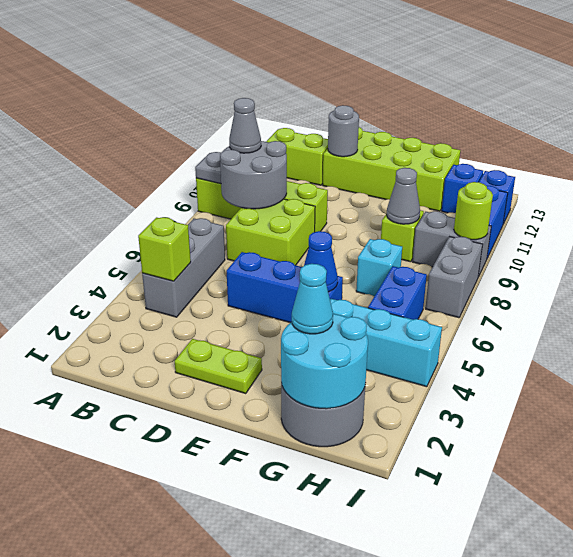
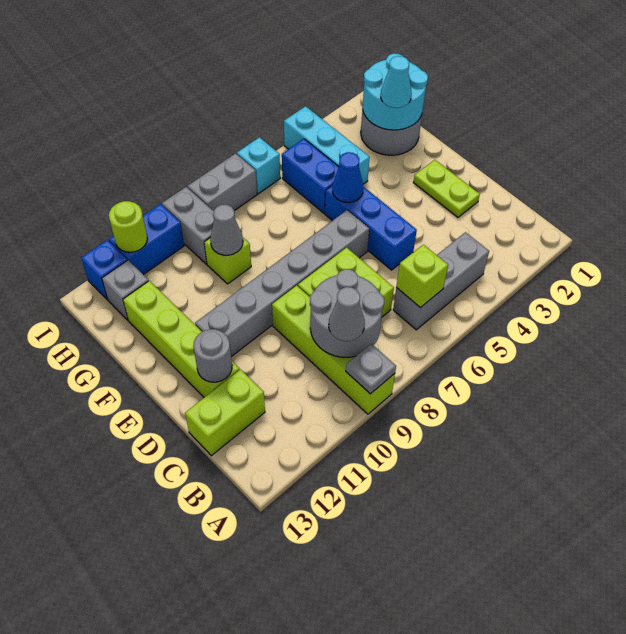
lime 1x1 brick [138,217,191,281] -> lime 1x1 brick moved to [396,245,448,308]
lime 1x2 brick [266,128,328,185] -> lime 1x2 brick turned to [185,369,265,456]
lime 2x4 brick [323,127,460,211] -> lime 1x4 brick [123,281,240,397]
none -> grey 1x6 brick [195,210,369,357]
cyan 1x1 brick [356,239,402,296] -> cyan 1x1 brick moved to [237,137,280,194]
blue 1x2 brick [368,266,427,320] -> blue 1x2 brick turned to [282,139,339,213]
blue 1x1 brick [442,164,483,213] -> grey 1x1 brick [102,260,149,320]
lime 1x1 round brick [454,182,493,240] -> lime 1x1 round brick moved to [109,201,147,252]

